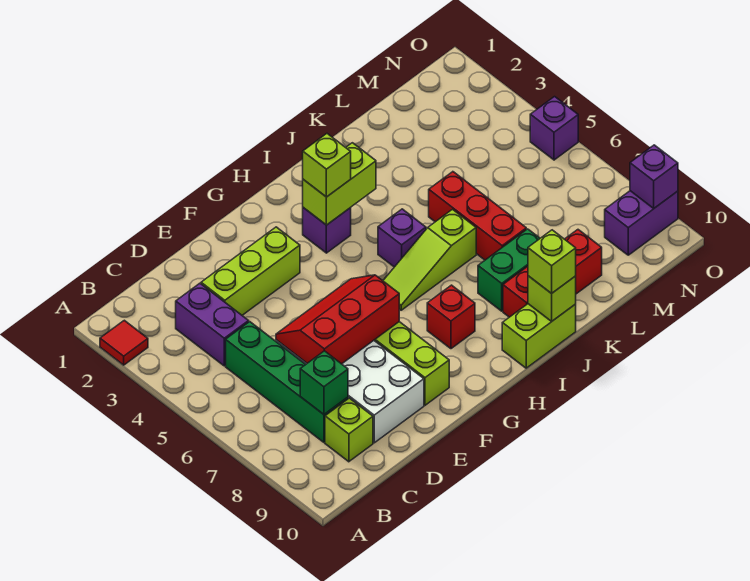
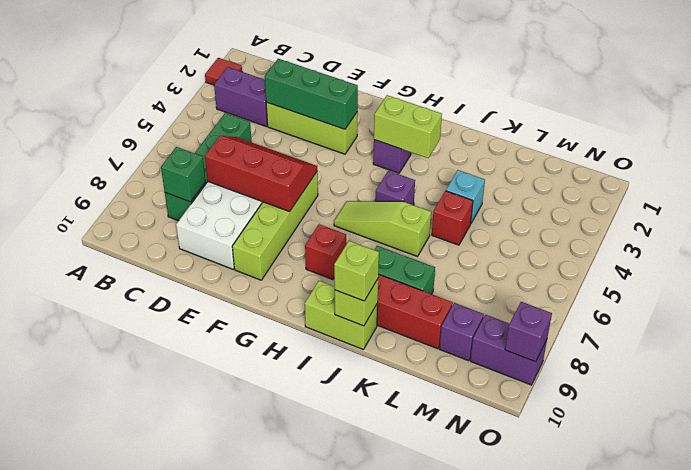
purple 1x2 brick [176,283,249,366] -> purple 1x2 brick turned to [214,67,267,126]
lime 1x1 brick [325,398,373,462] -> none
none -> green 1x3 brick [265,59,358,129]
lime 1x1 brick [303,134,351,197] -> none
none -> cyan 1x1 brick [446,170,485,223]
red 1x3 brick [429,172,526,260] -> red 1x1 brick [432,191,473,245]
purple 1x1 brick [530,97,578,160] -> purple 1x1 brick moved to [440,303,484,361]

